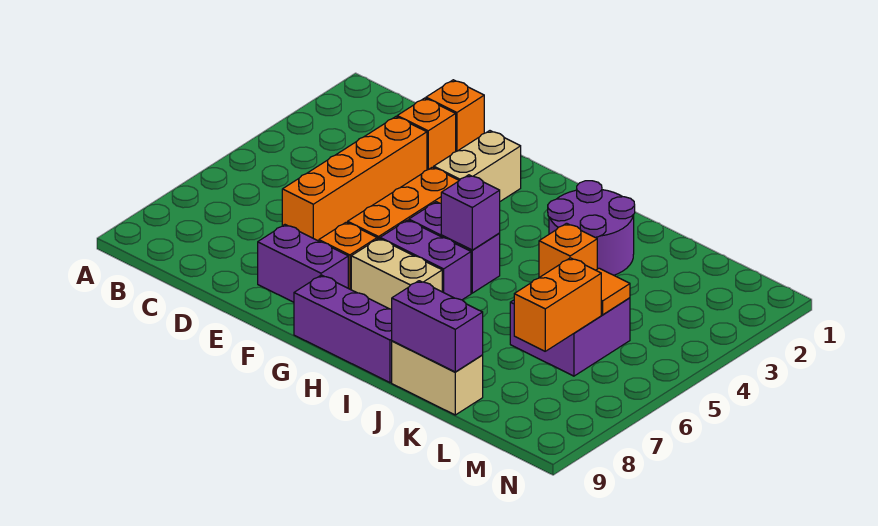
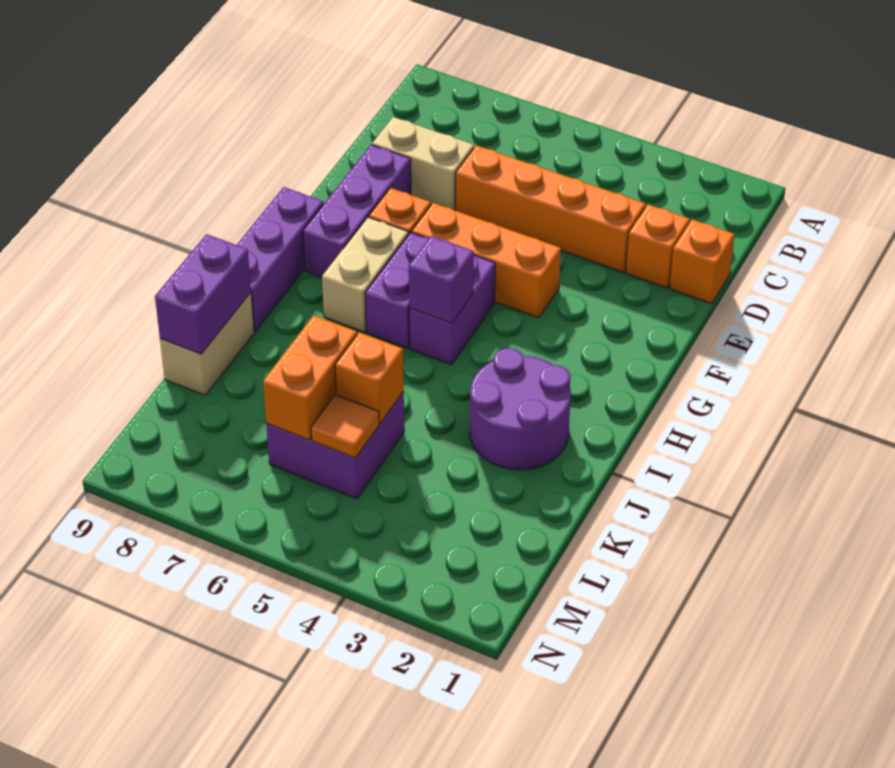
purple 1x2 brick [258,225,348,302] -> purple 1x3 brick [303,145,411,277]
tan 1x2 brick [434,131,521,201] -> tan 1x2 brick moved to [372,117,474,210]
orange 1x2 brick [514,258,601,351] -> orange 1x2 brick turned to [263,315,357,440]

